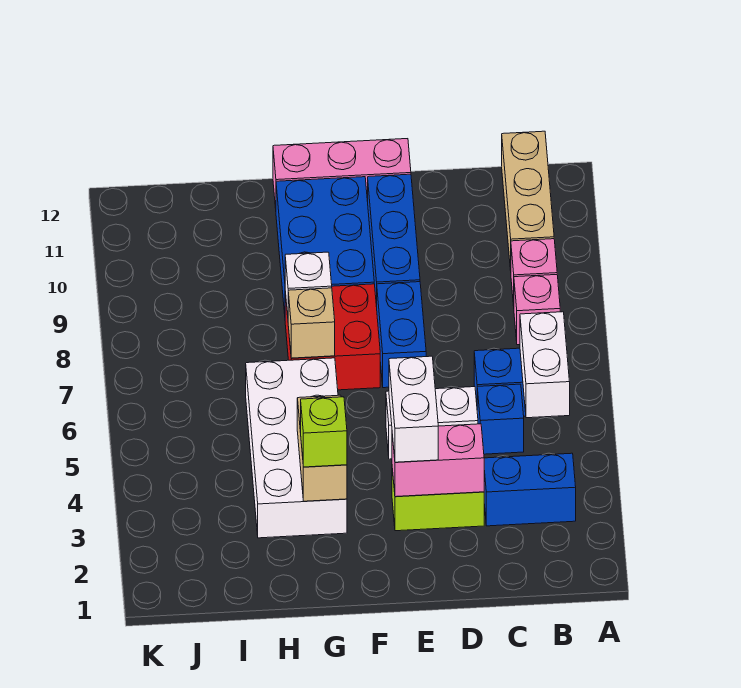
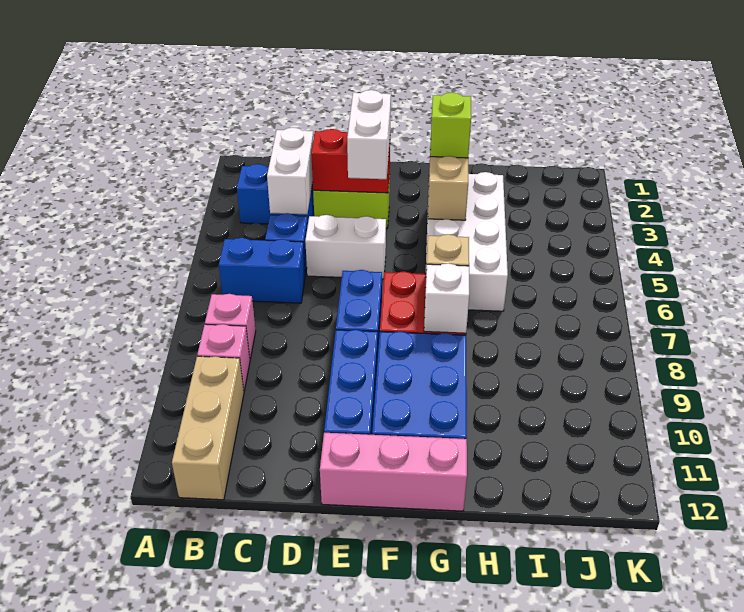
white 1x2 brick [520,312,570,418] -> white 1x2 brick moved to [267,128,313,215]
pink 1x2 brick [392,424,484,497] -> red 1x2 brick [311,129,390,193]

